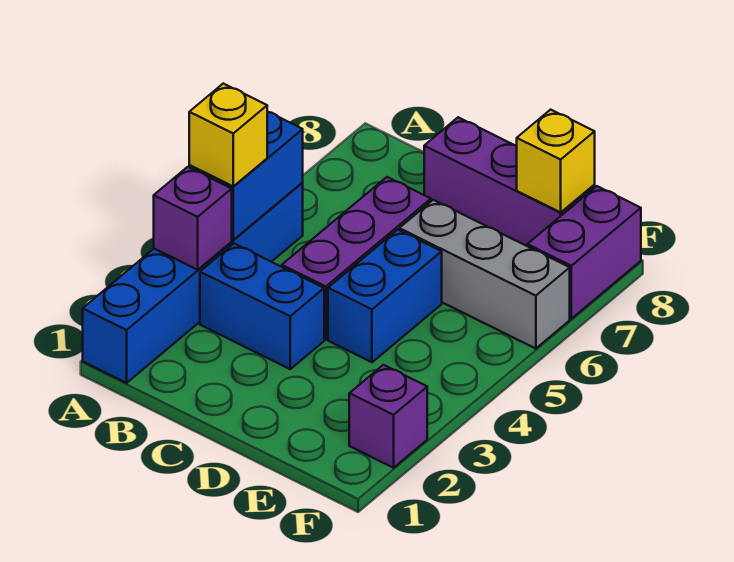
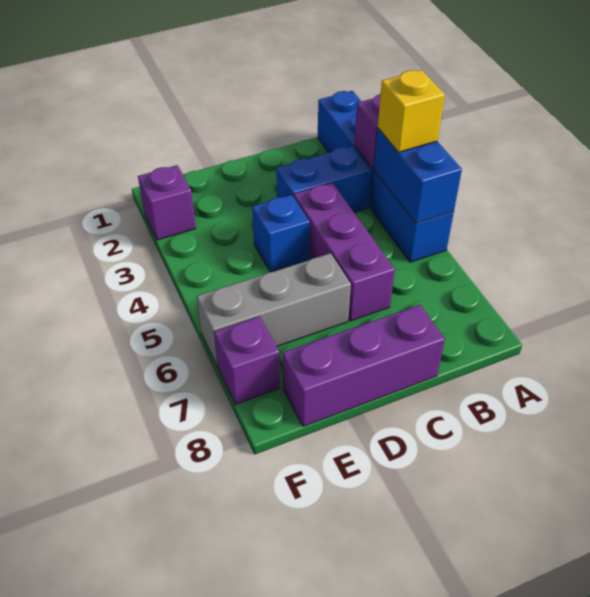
blue 1x2 brick [328,230,442,362] -> blue 1x1 brick [252,195,310,272]
yellow 1x1 brick [517,110,595,212] -> none
purple 1x2 brick [527,186,641,319] -> purple 1x1 brick [214,316,280,404]

